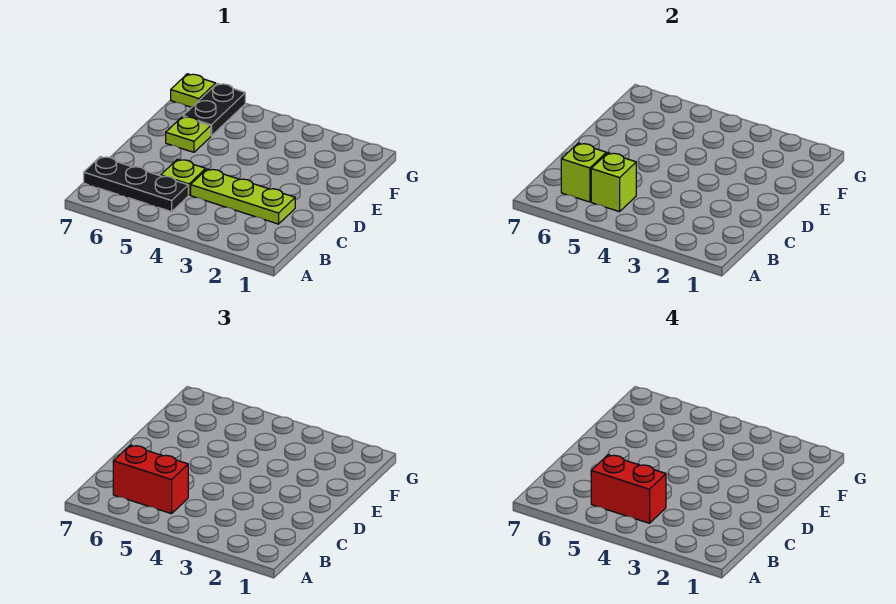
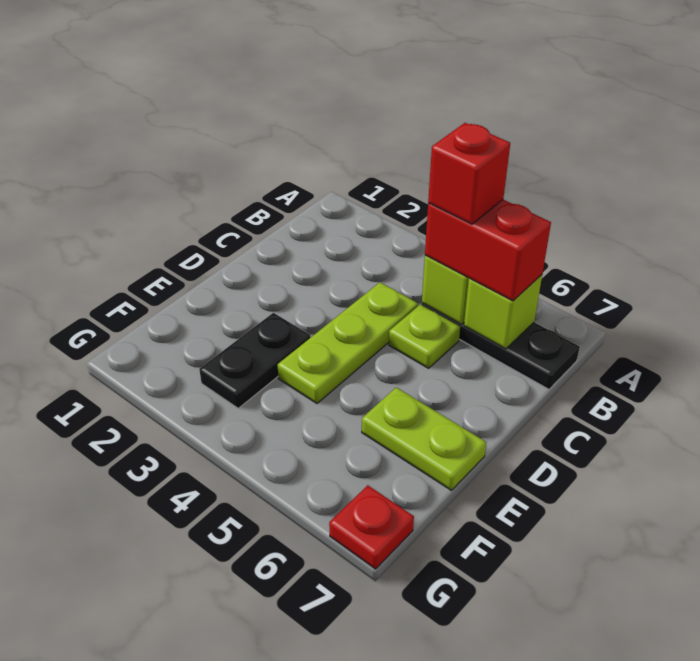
red 1x2 brick [591,455,666,523] -> red 1x1 brick [428,123,510,224]
lime 1x3 plate [191,169,295,224] -> lime 1x3 plate turned to [277,282,418,403]
lime 1x1 plate [166,117,211,152] -> lime 1x2 plate [362,387,486,490]
black 1x2 plate [183,84,245,136] -> black 1x2 plate moved to [199,313,311,408]
lime 1x1 plate [171,74,216,107] -> red 1x1 plate [329,485,414,569]

